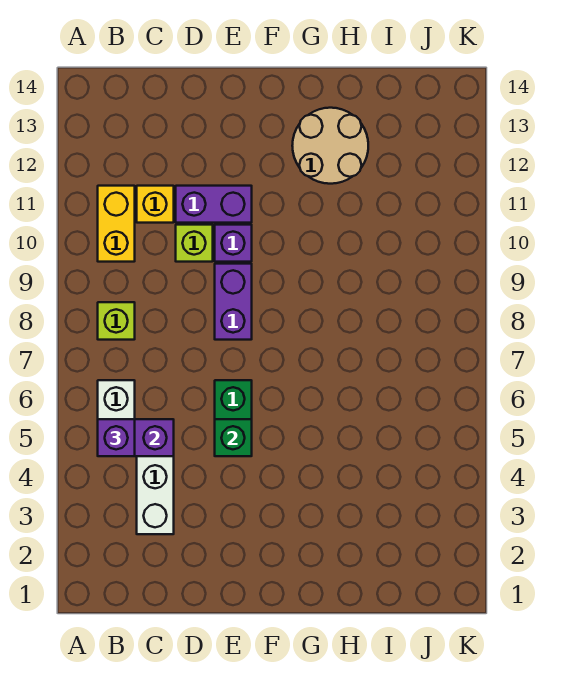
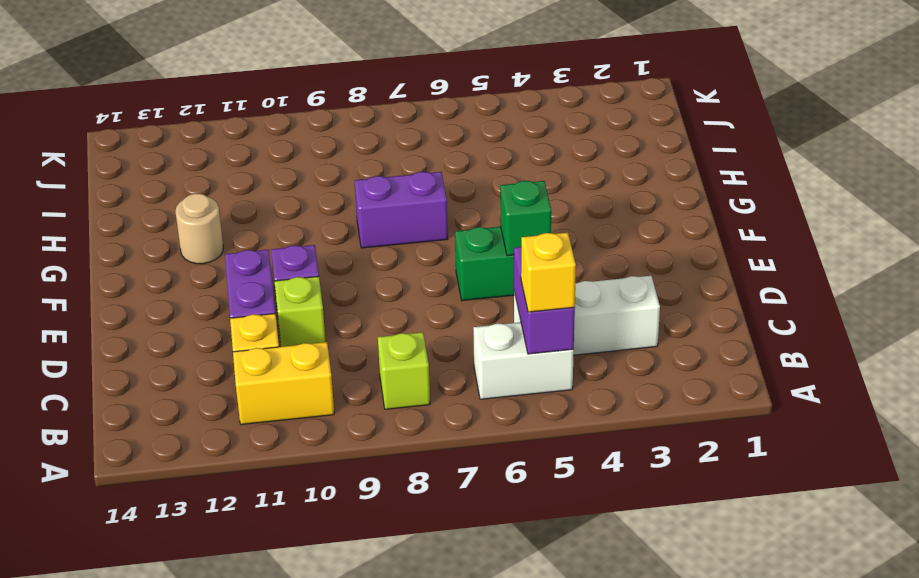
purple 1x1 brick [98,419,135,456] -> yellow 1x1 brick [521,233,576,312]
purple 1x2 brick [215,264,252,340] -> purple 1x2 brick moved to [355,172,448,248]
tan 2x2 round brick [292,108,368,184] -> tan 1x1 round brick [175,193,223,264]

